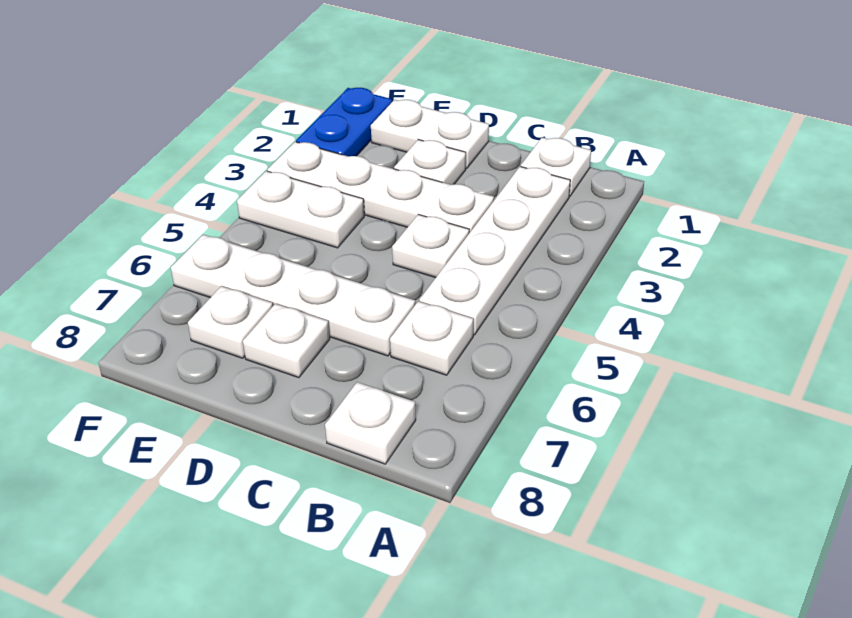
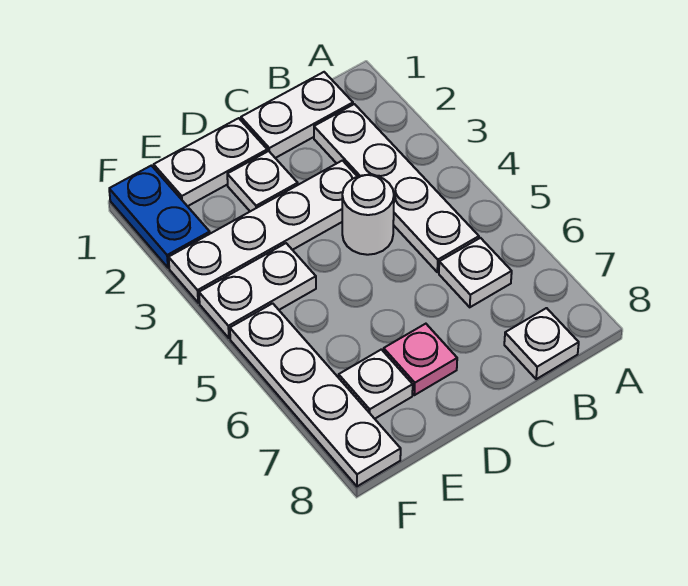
white 1x1 plate [521,137,591,196] -> white 1x2 plate [241,72,353,158]
white 1x1 plate [392,215,469,278] -> white 1x1 round brick [342,175,394,255]
white 1x4 plate [171,235,415,356] -> white 1x4 plate turned to [230,303,401,486]
white 1x1 plate [243,304,330,378] -> pink 1x1 plate [384,324,457,395]

